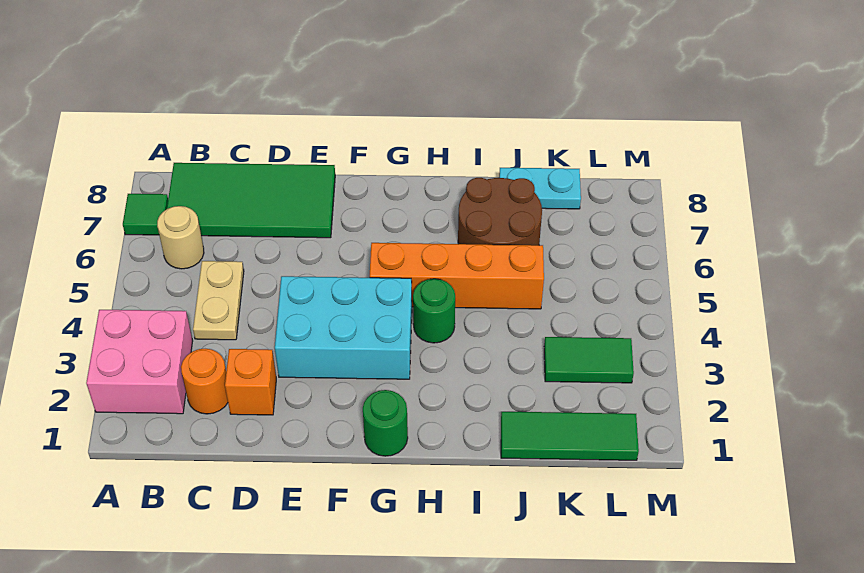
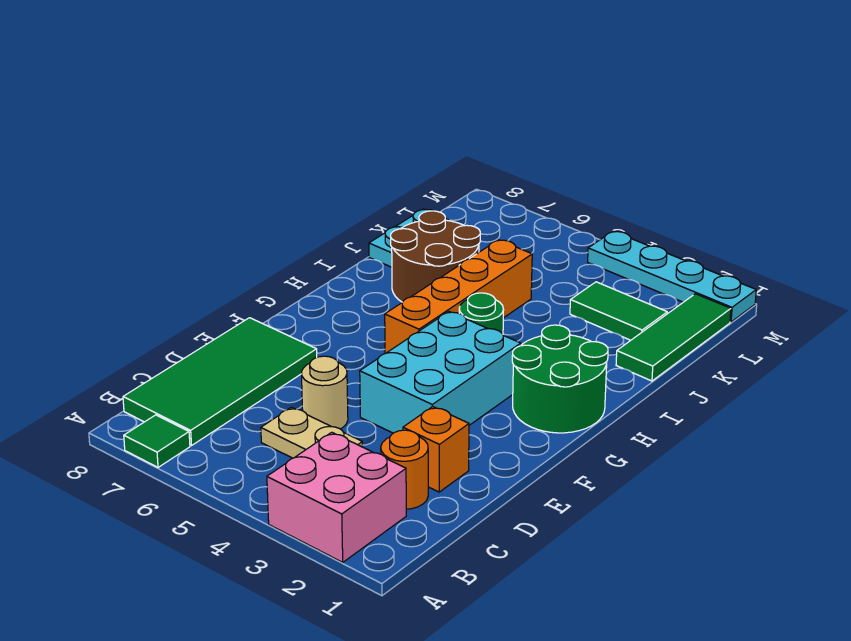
tan 1x1 round brick [157,206,204,269] -> tan 1x1 round brick moved to [301,356,348,429]
green 1x1 round brick [363,390,408,456] -> green 2x2 round brick [512,325,608,433]
green 1x2 tile [544,337,634,383] -> green 1x2 tile turned to [570,282,667,340]
none -> cyan 1x4 plate [588,231,756,322]

